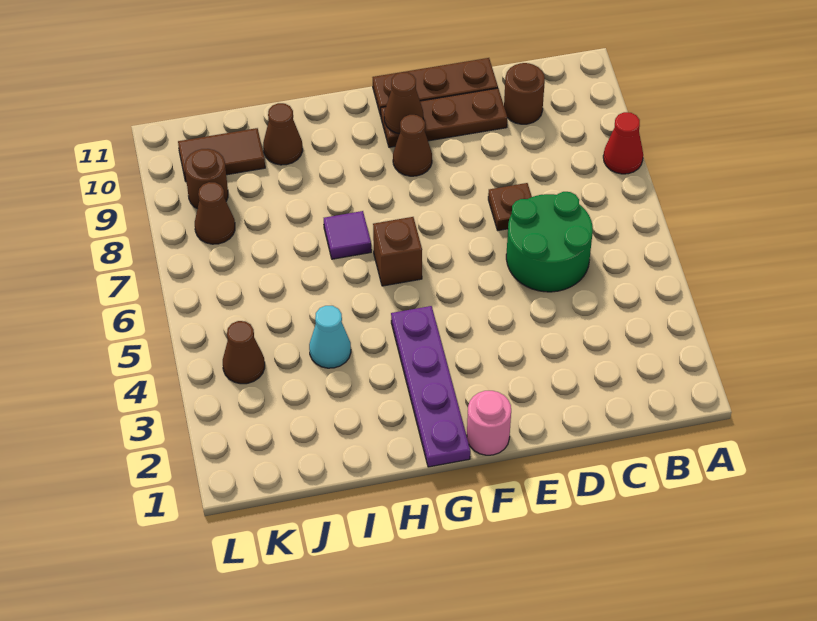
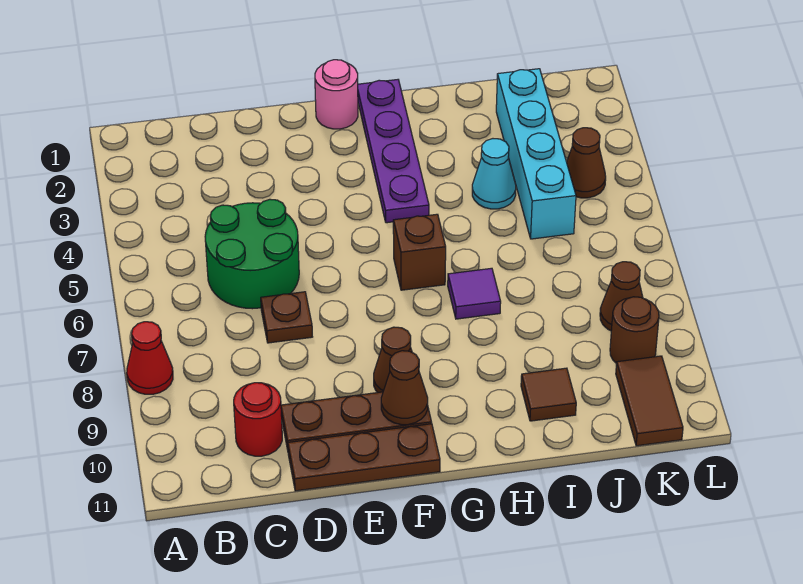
brown 1x1 round brick [504,63,545,124] -> red 1x1 round brick [234,383,282,456]
brown 1x1 cone [263,103,303,165] -> brown 1x1 tile [521,368,576,421]
none -> cyan 1x4 brick [496,69,576,239]
brown 1x2 tile [178,128,265,181] -> brown 1x2 tile turned to [616,356,683,446]

